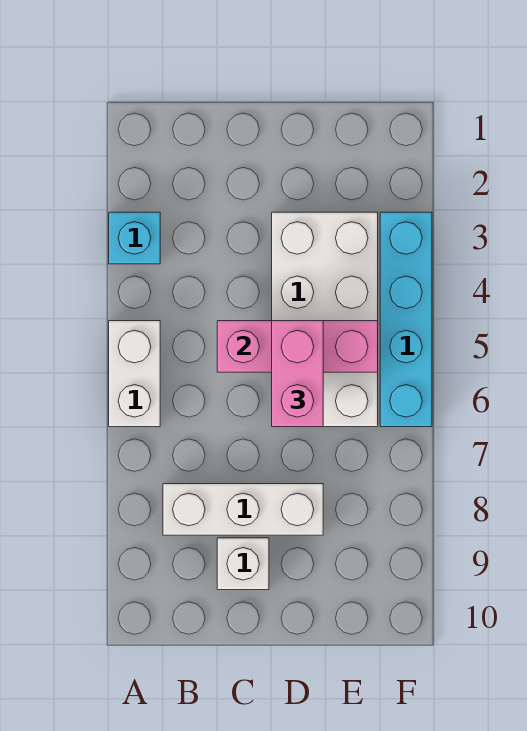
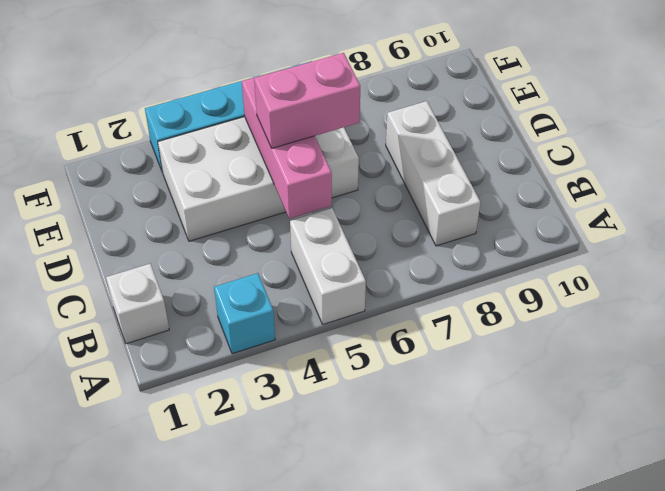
white 1x2 brick [109,321,160,427] -> white 1x2 brick turned to [290,208,366,324]
white 1x1 brick [217,538,269,590] -> white 1x1 brick moved to [106,264,169,344]

